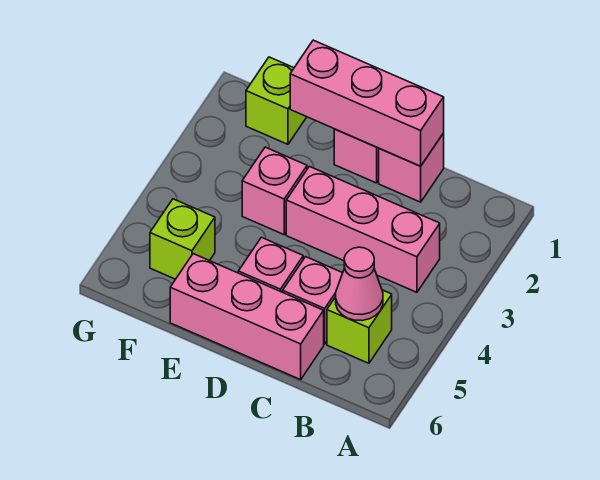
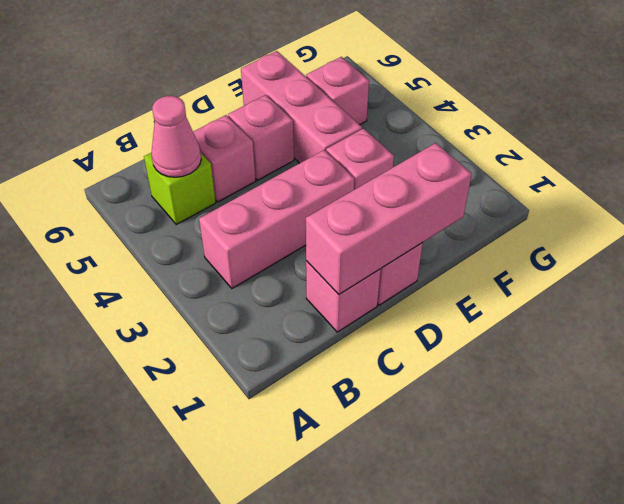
pink 1x3 brick [170,254,324,380] -> pink 1x3 brick turned to [241,51,362,163]
lime 1x1 brick [246,57,306,144] -> none
lime 1x1 brick [150,199,215,279] -> pink 1x1 brick [306,57,369,125]

